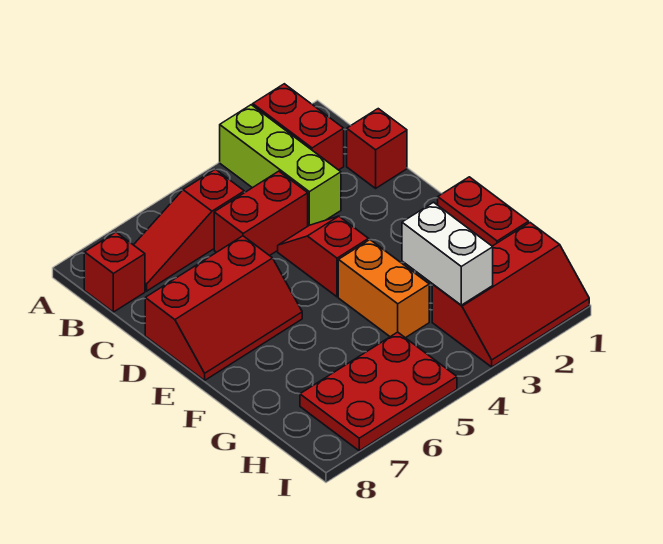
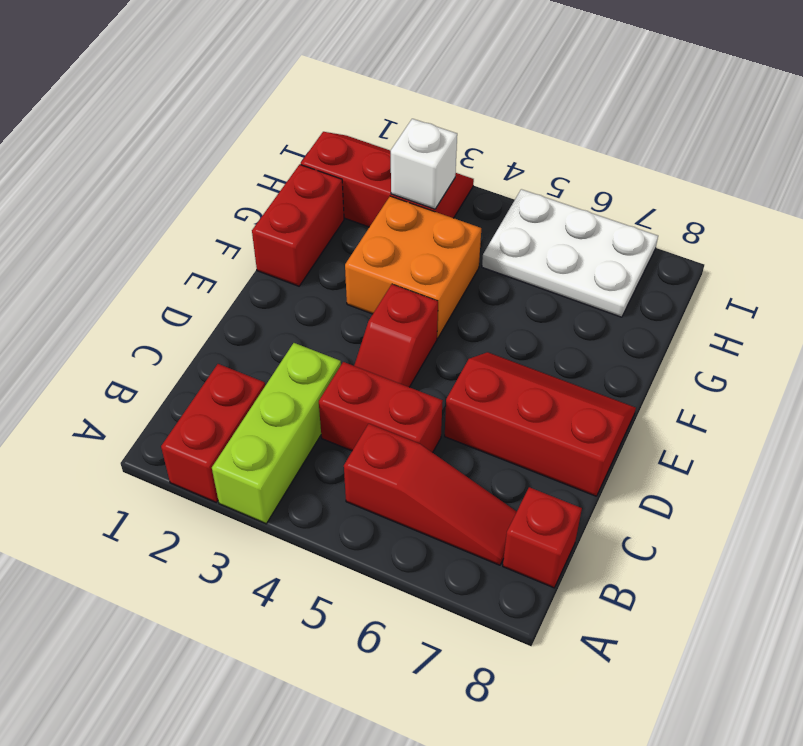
red 1x1 brick [347,109,407,188] -> none
orange 1x2 brick [338,240,429,338] -> orange 2x2 brick [345,196,481,338]
white 1x2 brick [402,202,493,305] -> white 1x1 brick [391,119,457,209]
red 2x3 plate [300,332,457,451] -> white 2x3 plate [482,189,658,317]

